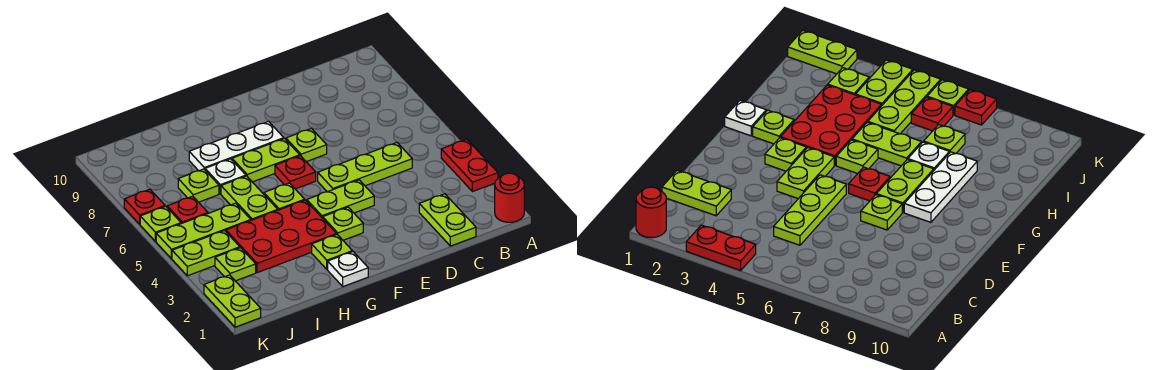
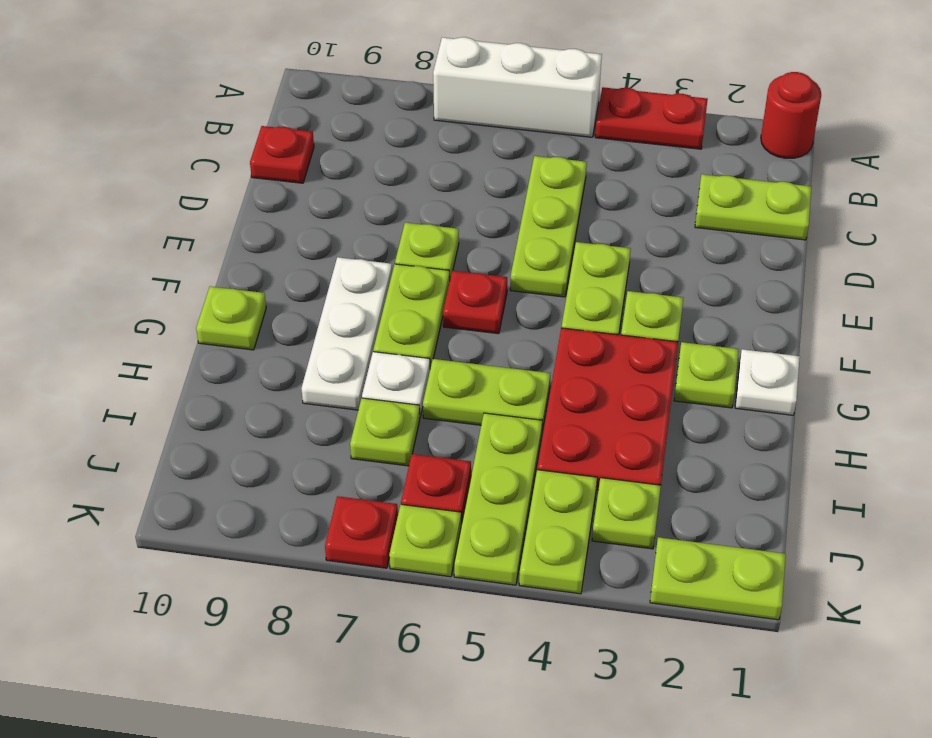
none -> white 1x3 brick [433,37,602,137]
none -> red 1x1 plate [250,126,314,183]
lime 1x1 plate [264,183,305,210] -> lime 1x1 plate moved to [196,286,266,350]

